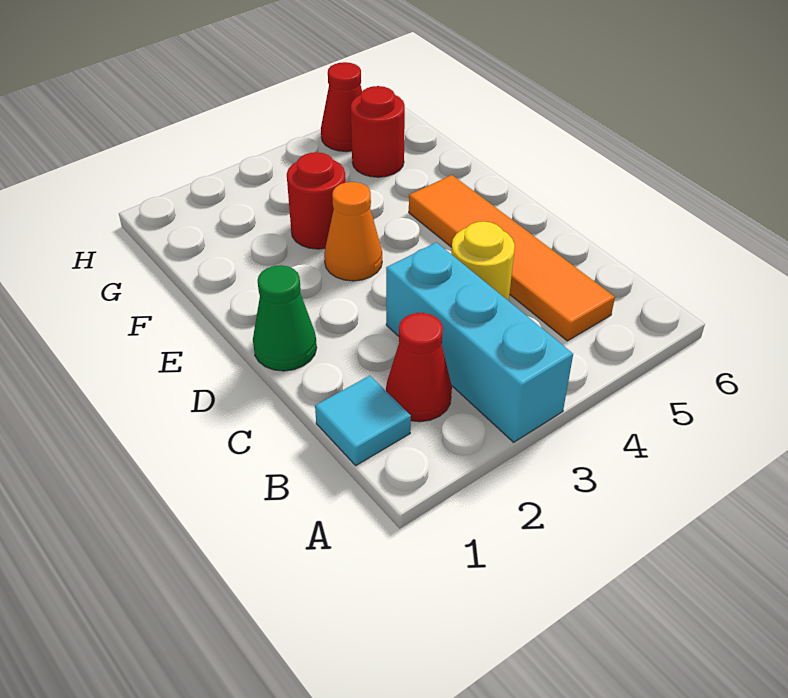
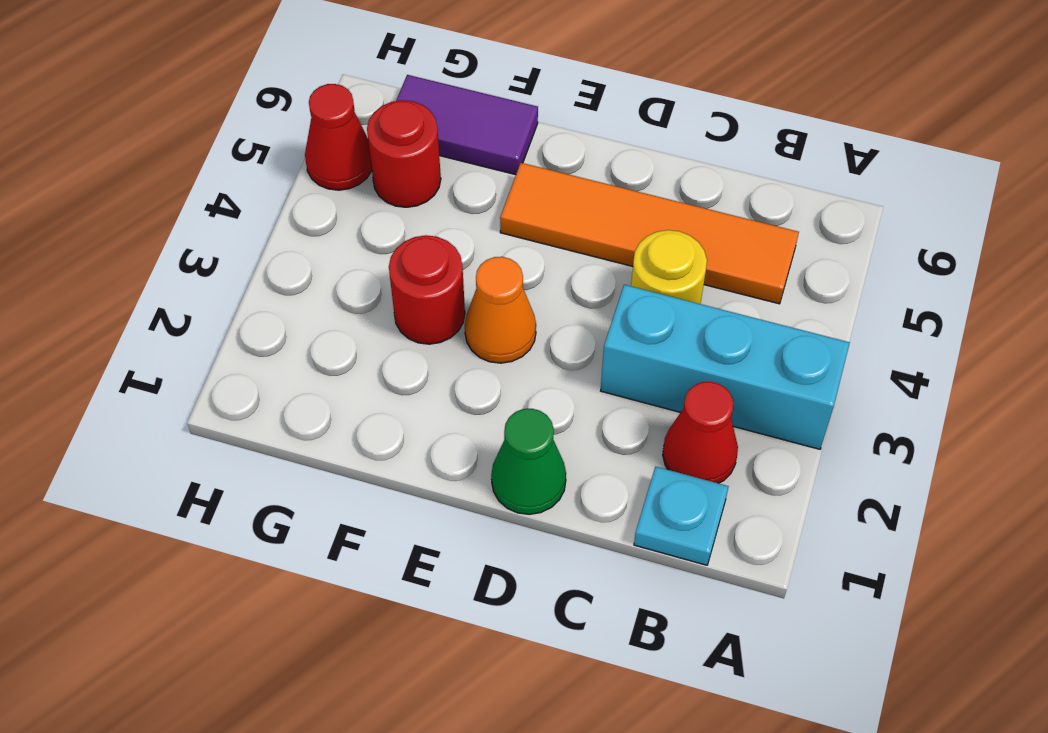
cyan 1x1 tile [315,376,411,465] -> cyan 1x1 plate [634,467,729,565]
none -> purple 1x2 tile [396,75,538,175]

